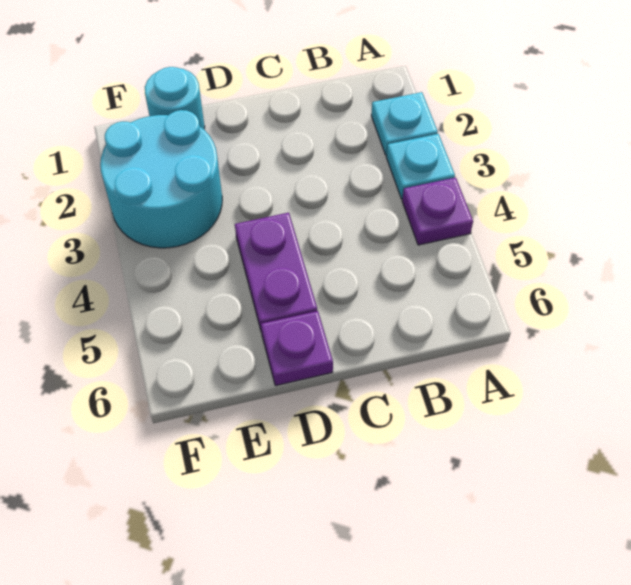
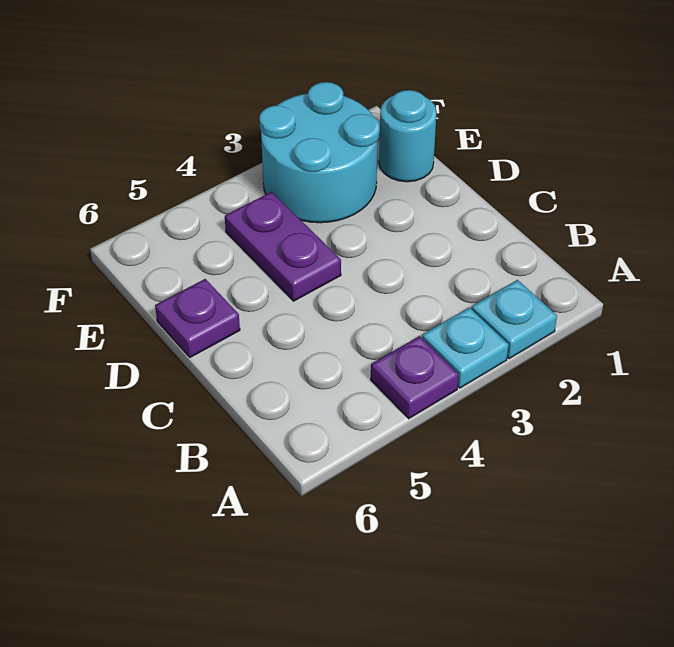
purple 1x2 plate [235,213,317,332] -> purple 1x2 plate turned to [225,192,341,301]

